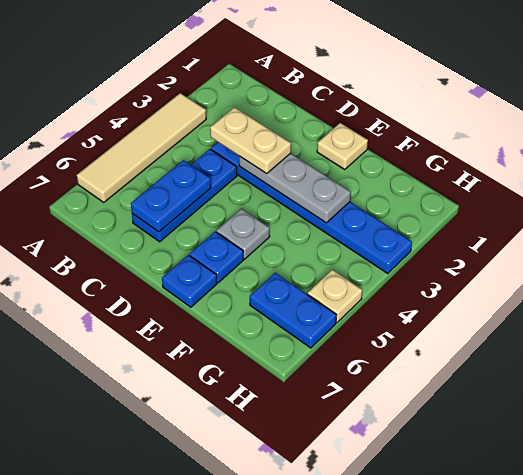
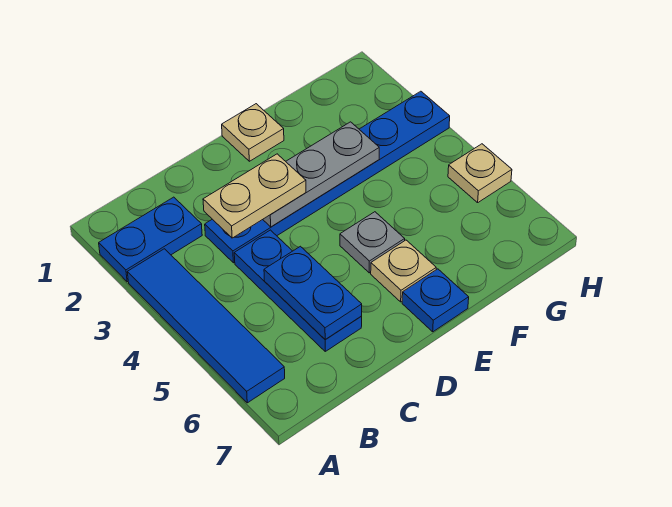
tan 1x4 tile [77,93,206,202] -> blue 1x4 tile [127,249,285,403]
blue 1x1 plate [190,232,244,283] -> tan 1x1 plate [371,240,436,302]
blue 1x2 plate [250,273,336,348] -> blue 1x2 plate moved to [99,197,202,282]

